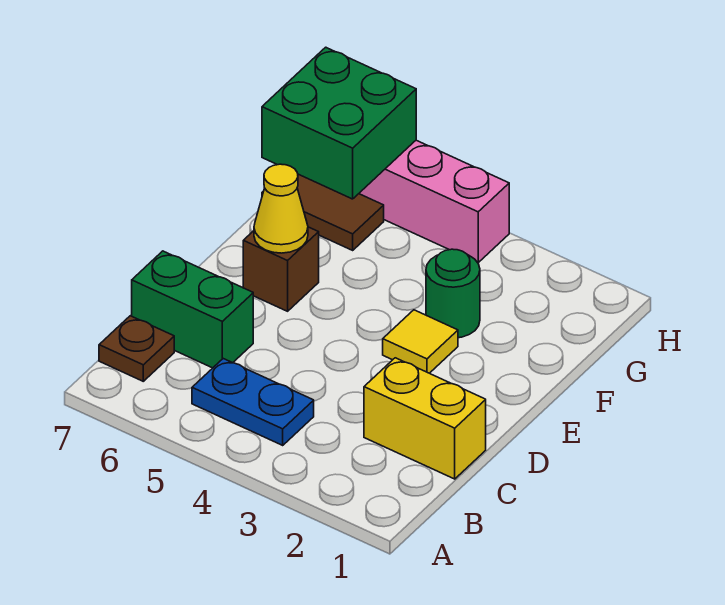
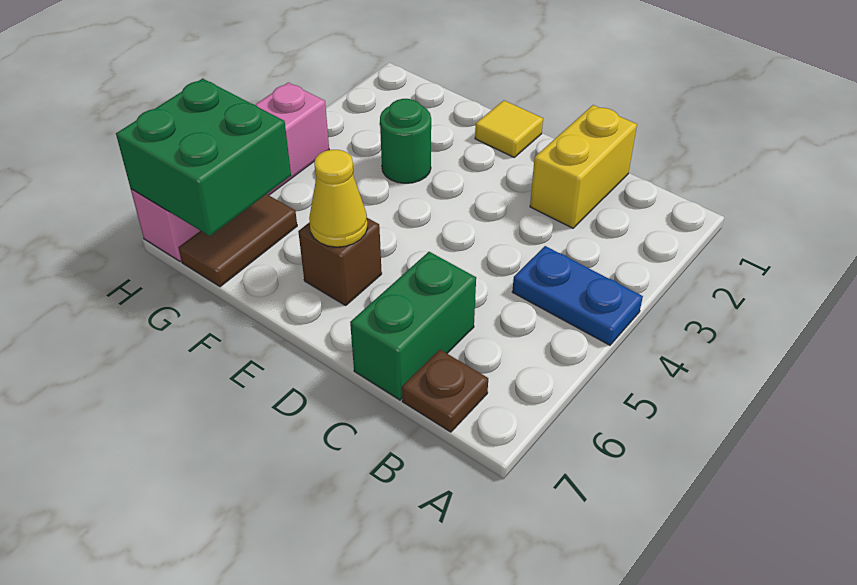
blue 1x2 plate [192,359,314,445] -> blue 1x2 plate turned to [512,246,643,345]
yellow 1x1 tile [383,310,458,373] -> yellow 1x1 tile moved to [475,100,543,157]

